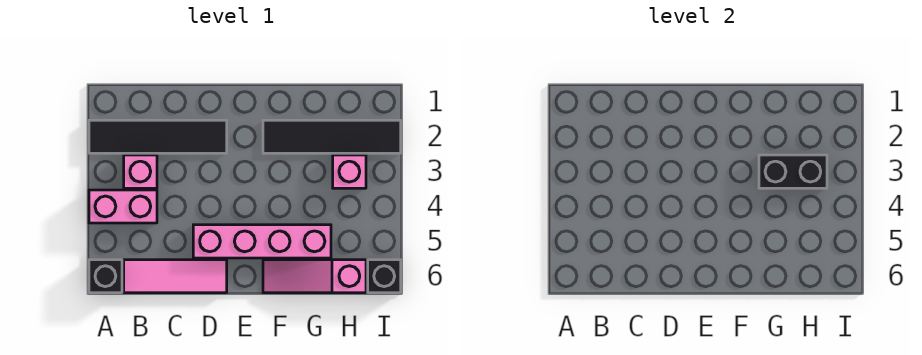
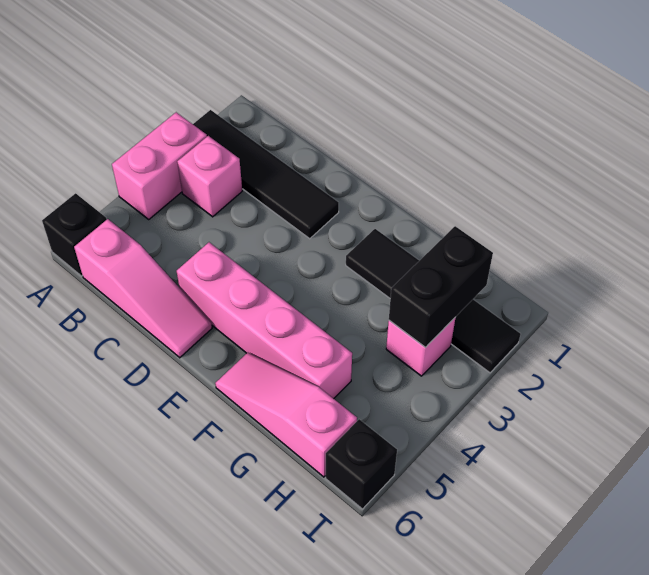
pink 1x2 brick [89,190,157,223] -> pink 1x2 brick turned to [112,112,207,219]
pink 1x3 tile [124,260,227,293] -> pink 1x3 slope [74,219,212,358]
black 1x2 brick [759,155,827,188] -> black 1x2 brick turned to [389,226,493,348]

